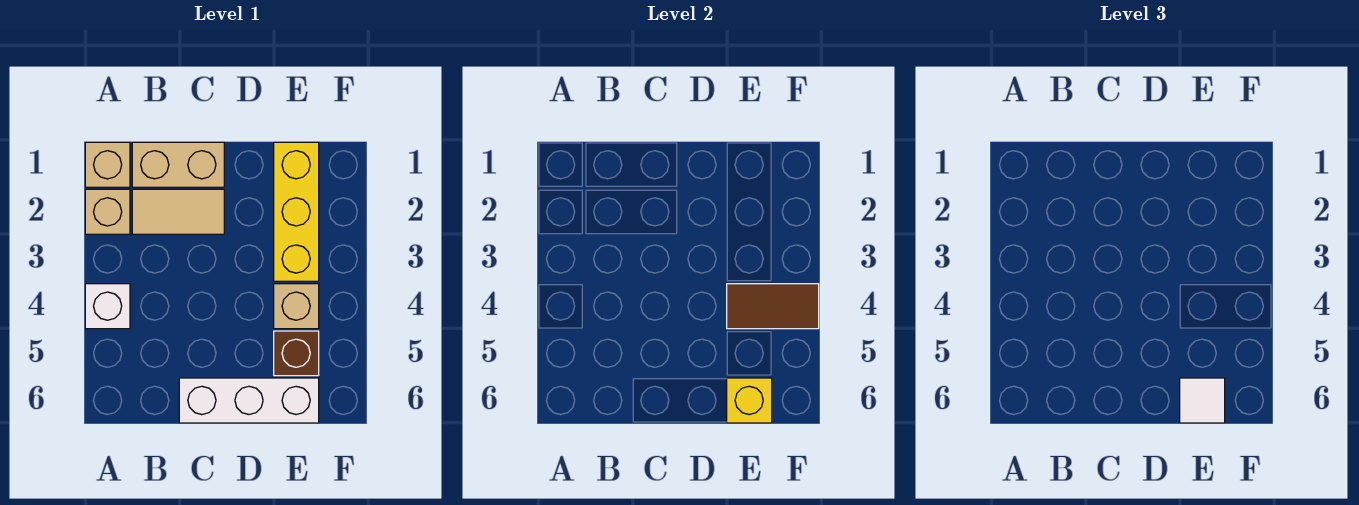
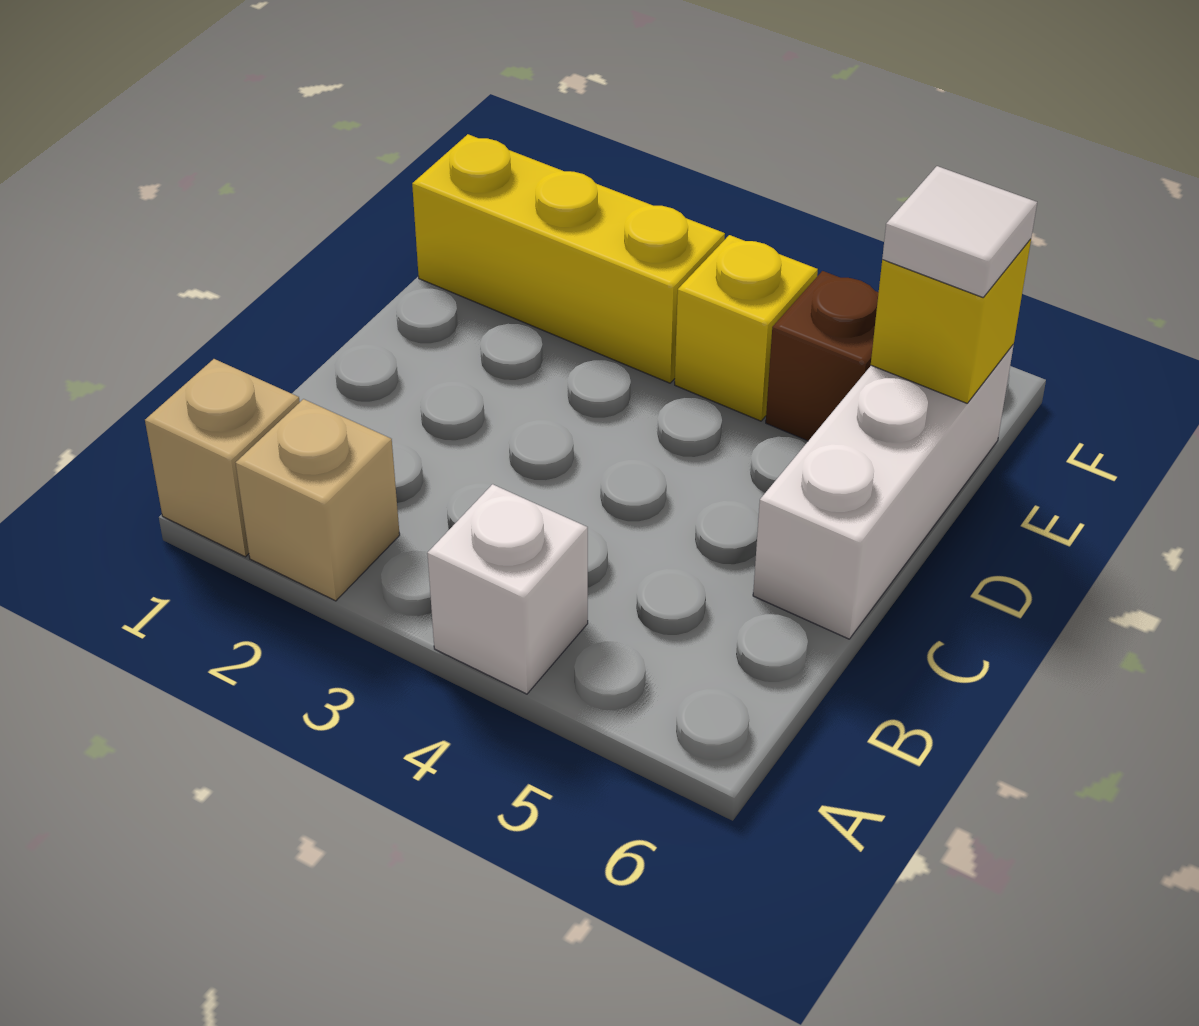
tan 1x2 brick [132,142,224,187] -> none
tan 1x2 tile [132,189,224,234] -> none
tan 1x1 brick [274,284,319,329] -> yellow 1x1 brick [675,235,818,421]
brown 1x2 tile [727,284,819,329] -> none

